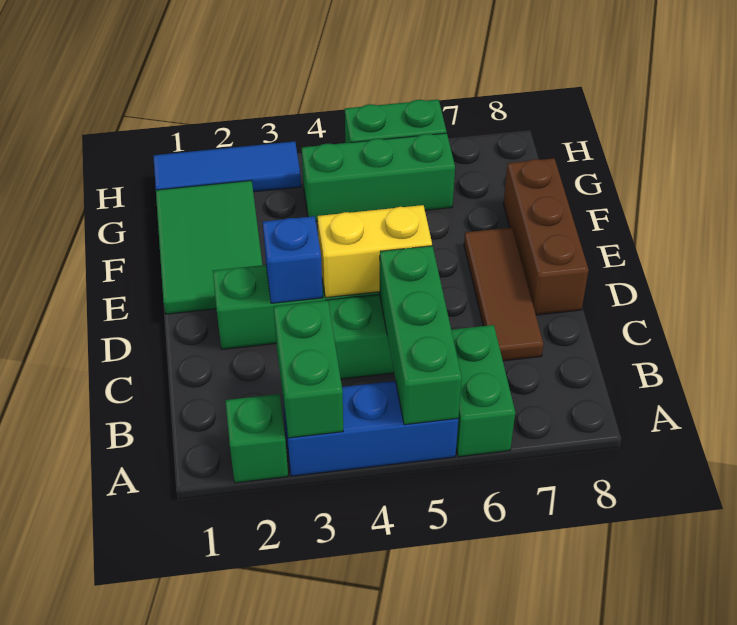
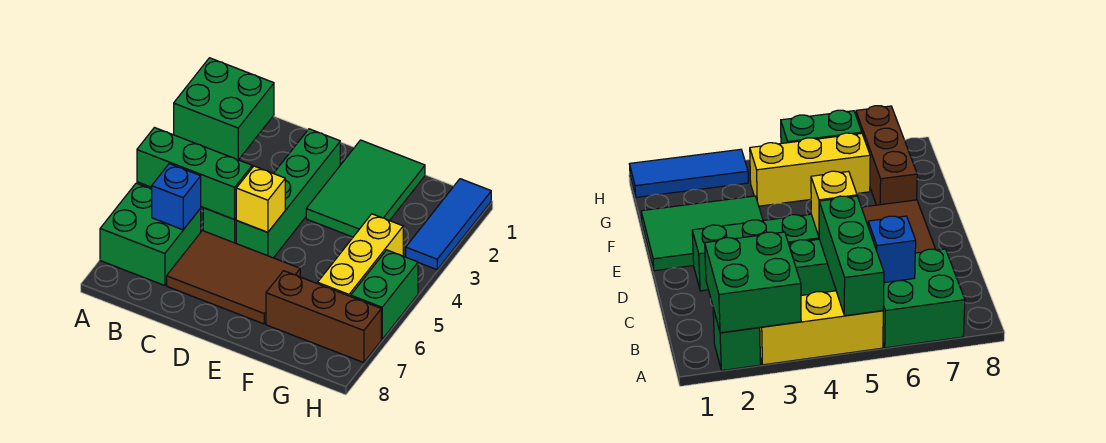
blue 1x3 brick [283,381,458,476] -> yellow 1x3 brick [760,291,883,365]
green 1x2 brick [274,301,343,438] -> green 2x2 brick [174,58,274,160]
green 1x2 brick [451,325,515,457] -> green 2x2 brick [100,183,201,286]
brown 1x3 tile [464,228,543,361] -> brown 2x3 tile [167,231,300,324]
blue 1x1 brick [263,216,323,303] -> blue 1x1 brick moved to [151,164,201,230]
yellow 1x2 brick [318,205,432,298] -> yellow 1x1 brick [236,166,285,232]
brown 1x3 brick [504,158,589,315] -> brown 1x3 brick moved to [266,271,381,363]
green 2x3 tile [156,180,262,314] -> green 2x3 tile turned to [306,140,425,237]
green 1x3 brick [302,133,455,221] -> yellow 1x3 brick [318,214,403,296]

